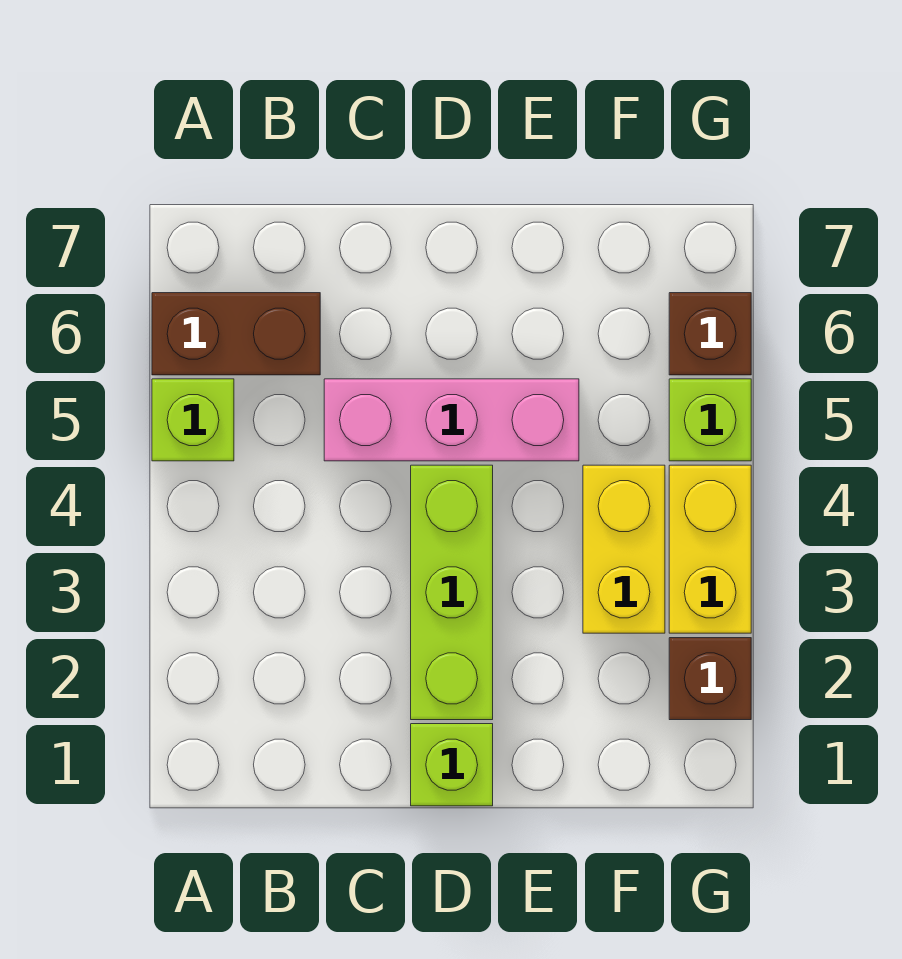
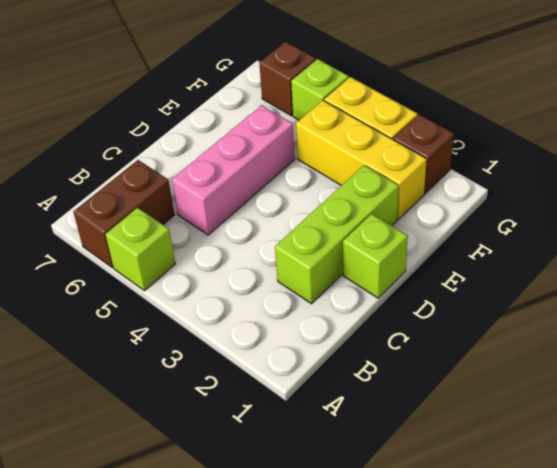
lime 1x3 brick [411,465,493,720] -> lime 1x3 brick turned to [275,165,399,304]
yellow 1x2 brick [583,465,665,633] -> yellow 1x3 brick [296,101,427,219]

